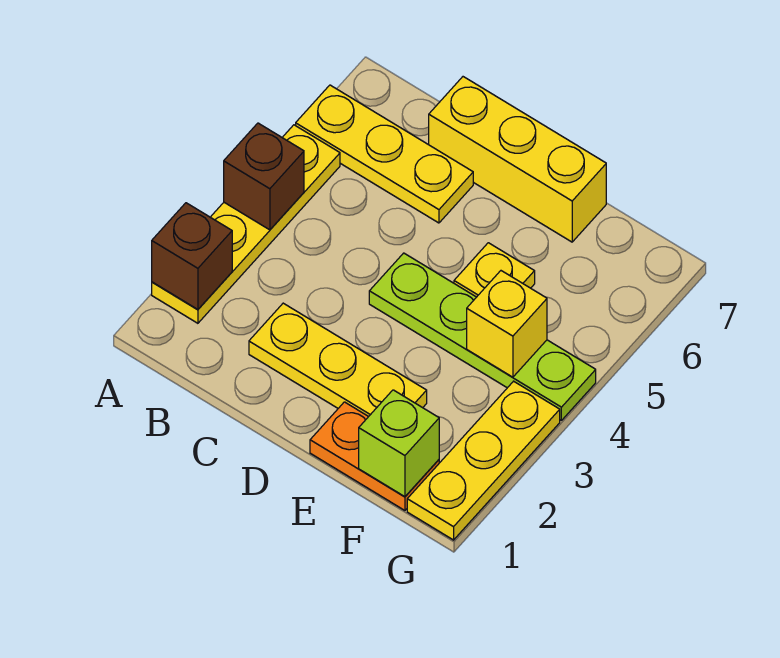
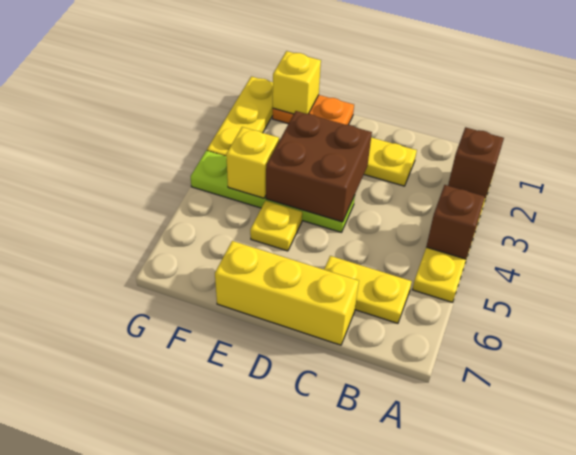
yellow 1x3 plate [296,85,473,223] -> yellow 1x2 plate [324,256,412,323]
none -> brown 2x2 brick [266,111,372,222]
lime 1x1 brick [359,390,439,497] -> yellow 1x1 brick [273,51,321,114]

